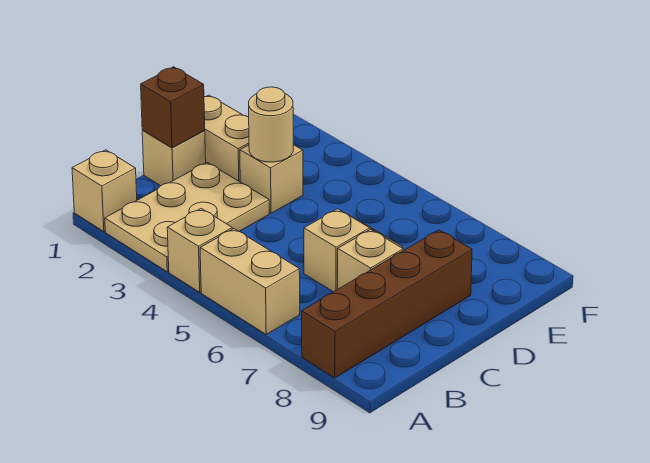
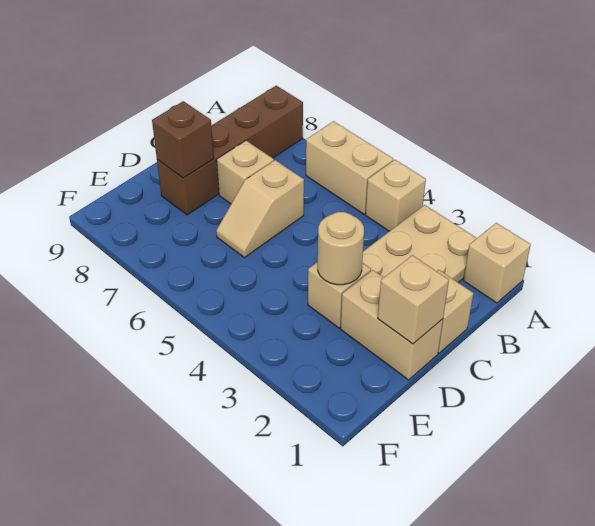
brown 1x1 brick [141,67,205,148] -> brown 1x1 brick moved to [152,101,214,178]
none -> tan 1x1 brick [378,255,449,344]

